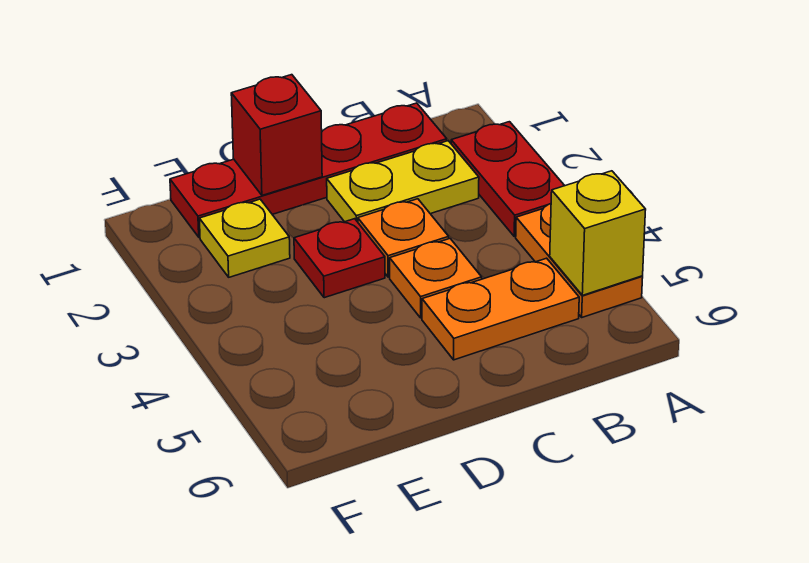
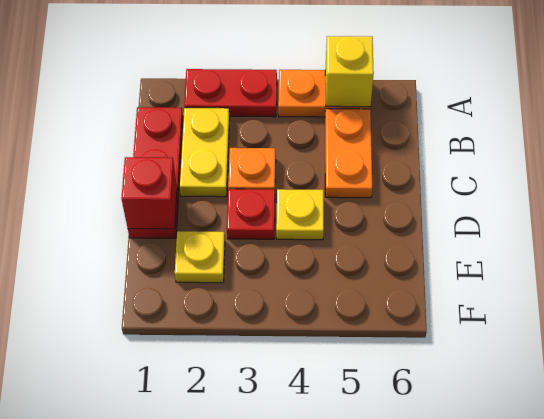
red 1x4 plate [170,103,447,237] -> red 1x3 plate [128,107,183,238]
orange 1x1 plate [390,239,482,318] -> none
none -> yellow 1x1 plate [276,189,324,240]

